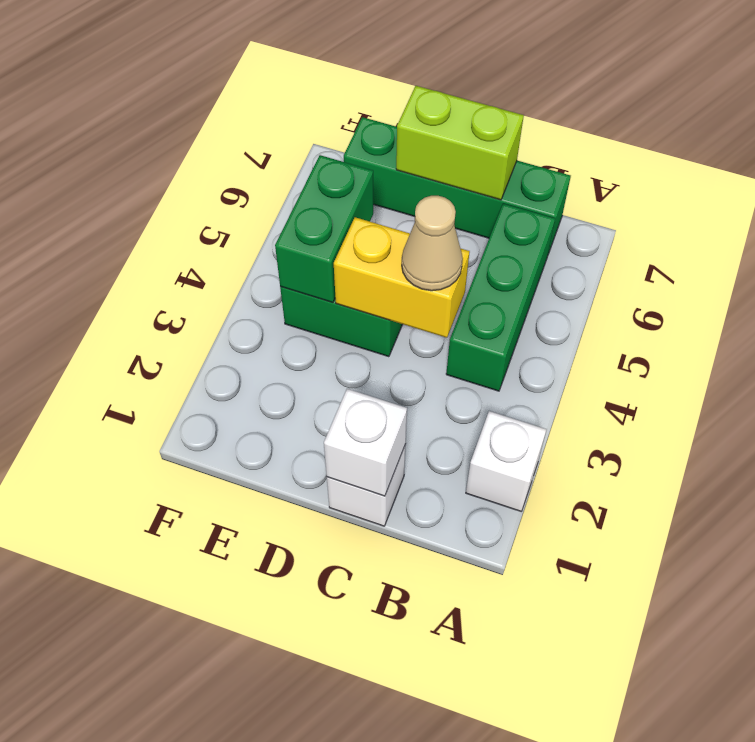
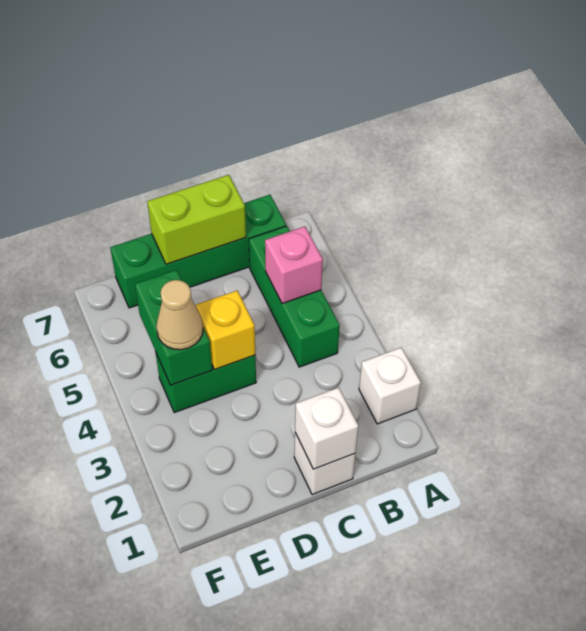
none -> pink 1x1 brick [265,227,323,304]
yellow 1x2 brick [334,217,470,338] -> yellow 1x1 brick [196,291,255,369]
tan 1x1 cone [402,196,463,291] -> tan 1x1 cone moved to [156,280,203,350]

